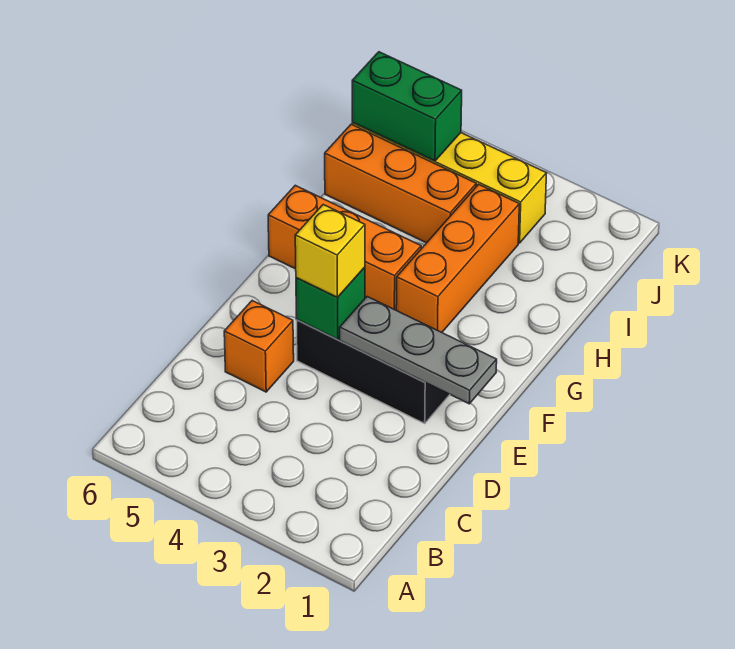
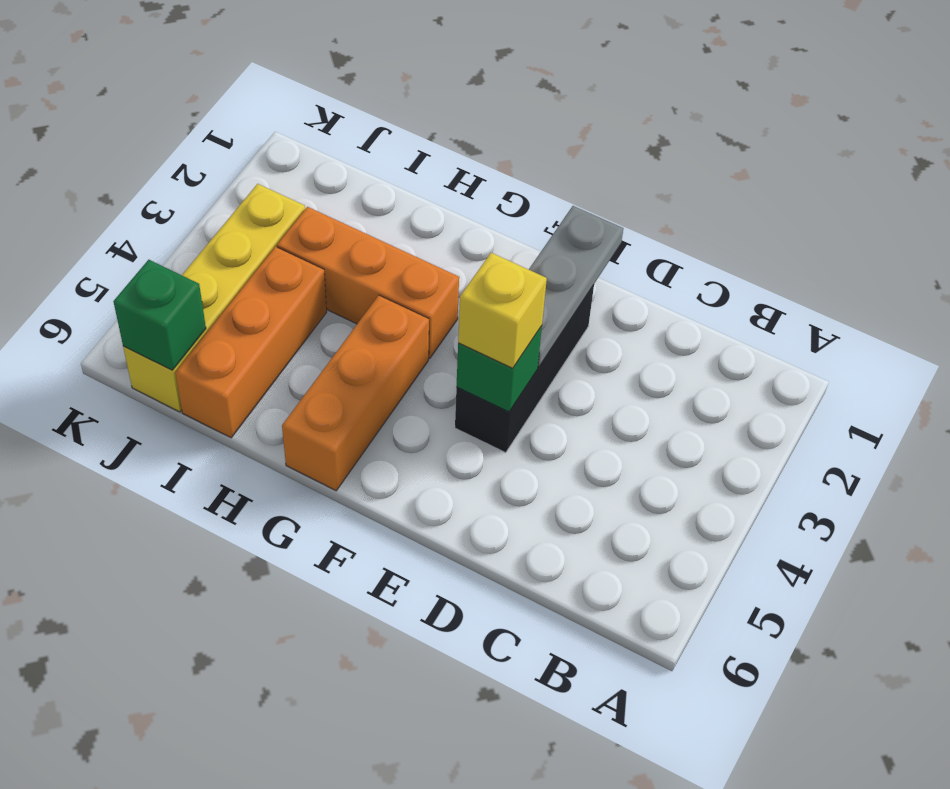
orange 1x1 brick [224,301,294,392] -> none
green 1x2 brick [352,52,462,161] -> green 1x1 brick [113,260,206,370]

